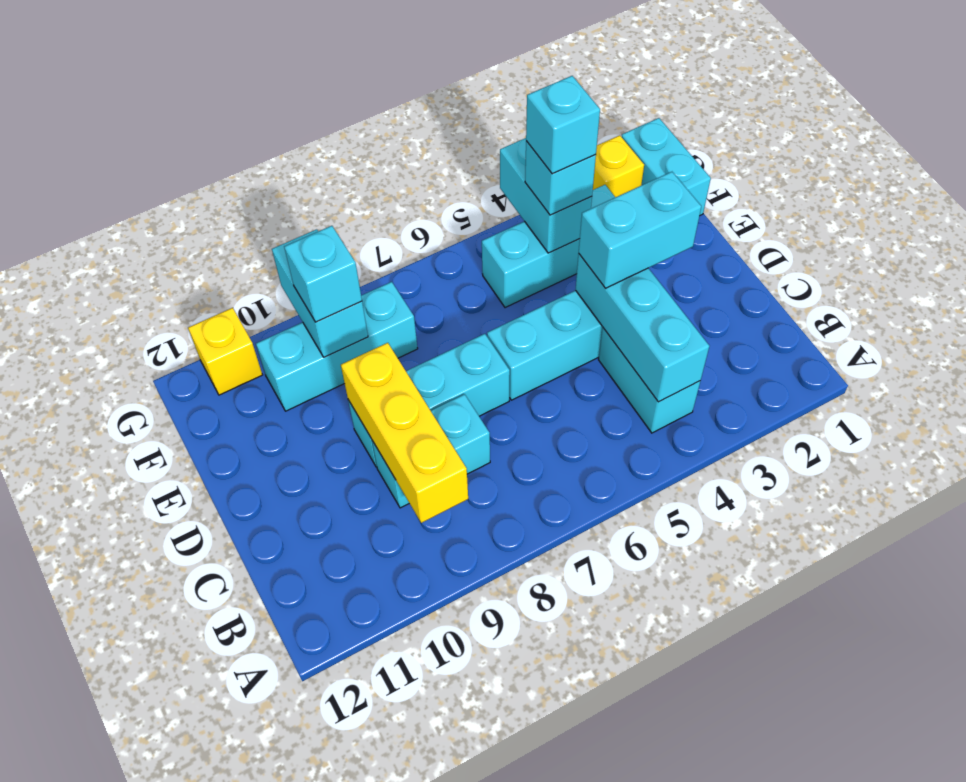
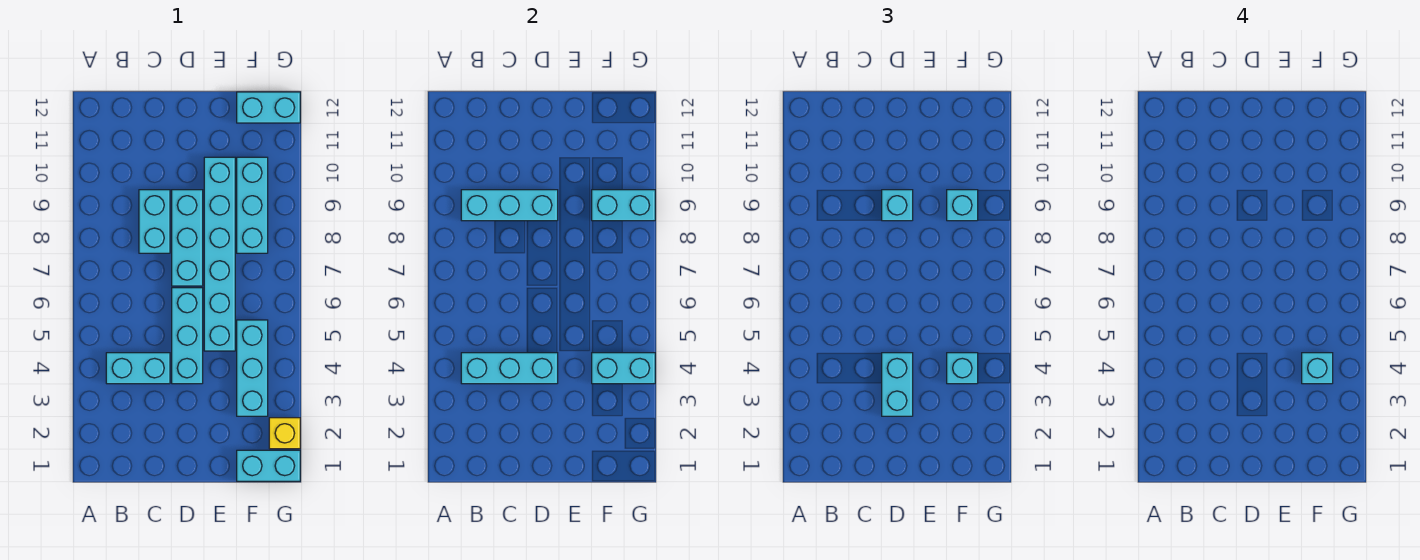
yellow 1x3 brick [341,343,468,523] -> cyan 1x3 brick [461,190,558,221]
none -> cyan 1x1 brick [882,190,913,221]
none -> cyan 1x6 brick [204,157,235,351]
none -> cyan 1x2 brick [237,92,300,123]
yellow 1x1 brick [188,308,262,395] -> none

